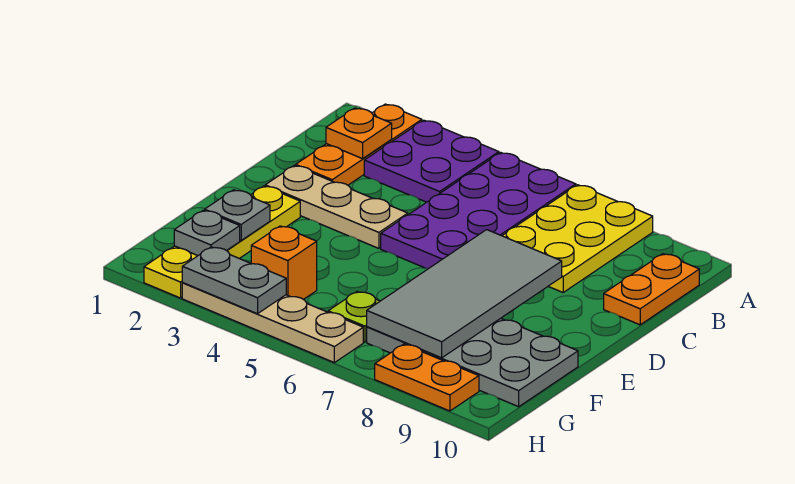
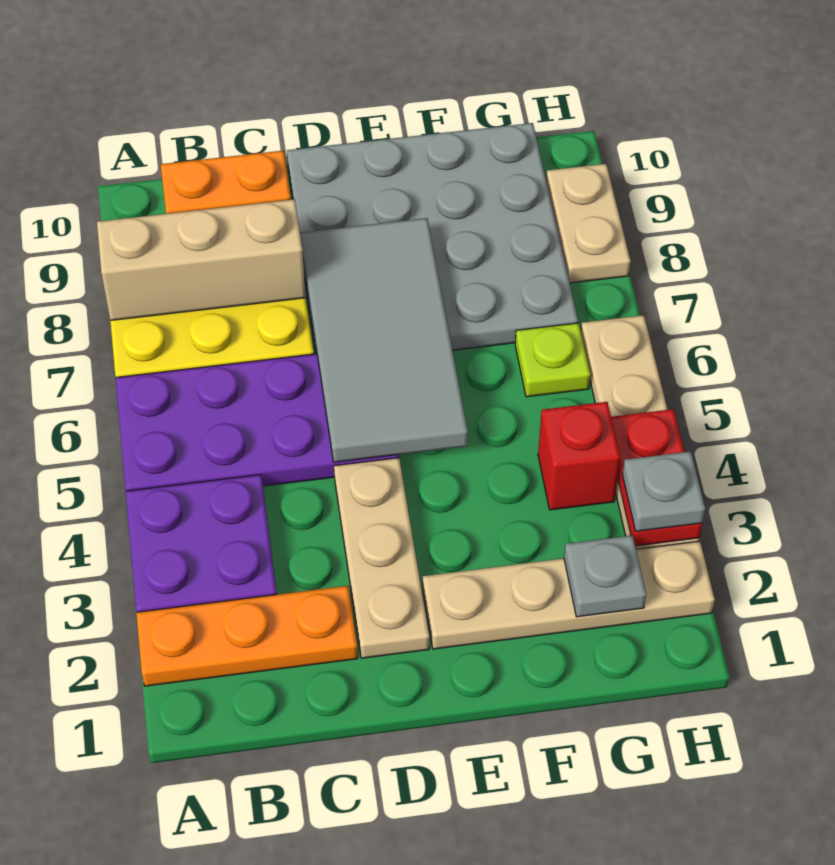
none -> tan 1x3 brick [97,199,306,320]
orange 1x1 plate [326,108,392,159] -> none
grey 2x4 tile [367,230,562,358] -> grey 2x4 tile turned to [301,218,468,462]
yellow 1x4 plate [144,186,300,298] -> tan 1x4 plate [423,541,715,649]
grey 1x1 plate [205,190,270,241] -> grey 1x1 plate moved to [622,451,705,531]
grey 2x4 plate [367,318,578,407] -> grey 4x4 plate [287,123,578,354]
orange 1x1 brick [251,226,317,299] -> red 1x1 brick [538,402,620,510]
grey 1x2 plate [182,247,286,314] -> red 1x2 plate [611,409,702,546]
orange 1x2 plate [375,344,479,411] -> tan 1x2 plate [546,164,630,283]

